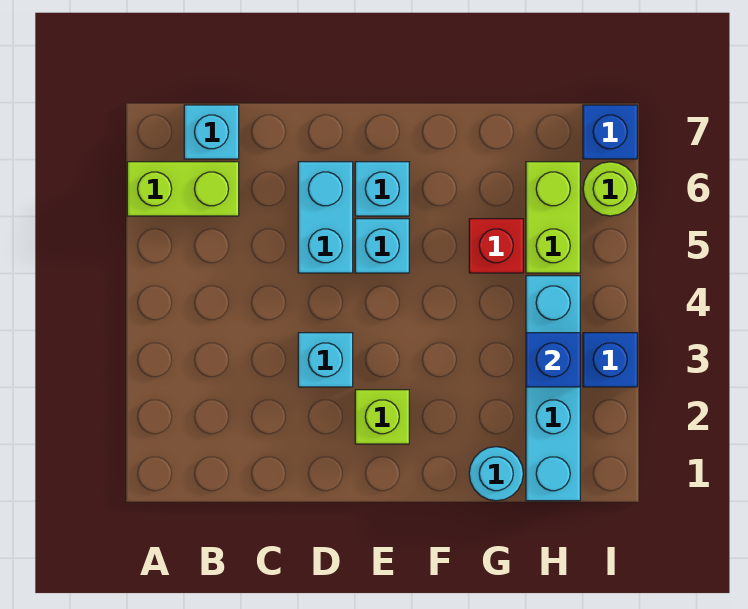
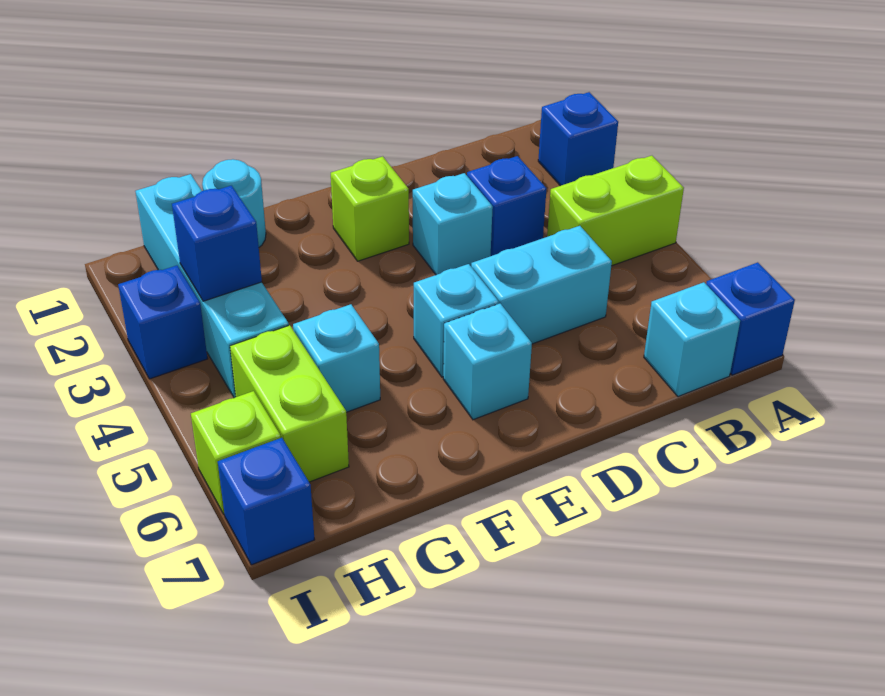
none -> blue 1x1 brick [538,92,618,186]
lime 1x2 brick [127,162,239,216] -> lime 1x2 brick moved to [547,156,684,266]
none -> blue 1x1 brick [706,262,795,375]
none -> blue 1x1 brick [467,156,547,256]
cyan 1x2 brick [298,162,353,273] -> cyan 1x2 brick turned to [471,226,612,344]
red 1x1 brick [469,219,523,273] -> cyan 1x1 brick [293,304,380,412]
lime 1x1 round brick [583,162,637,216] -> lime 1x1 brick [191,391,281,514]

